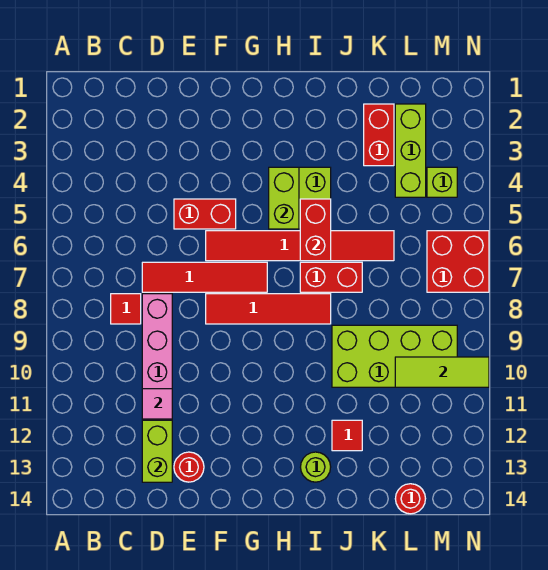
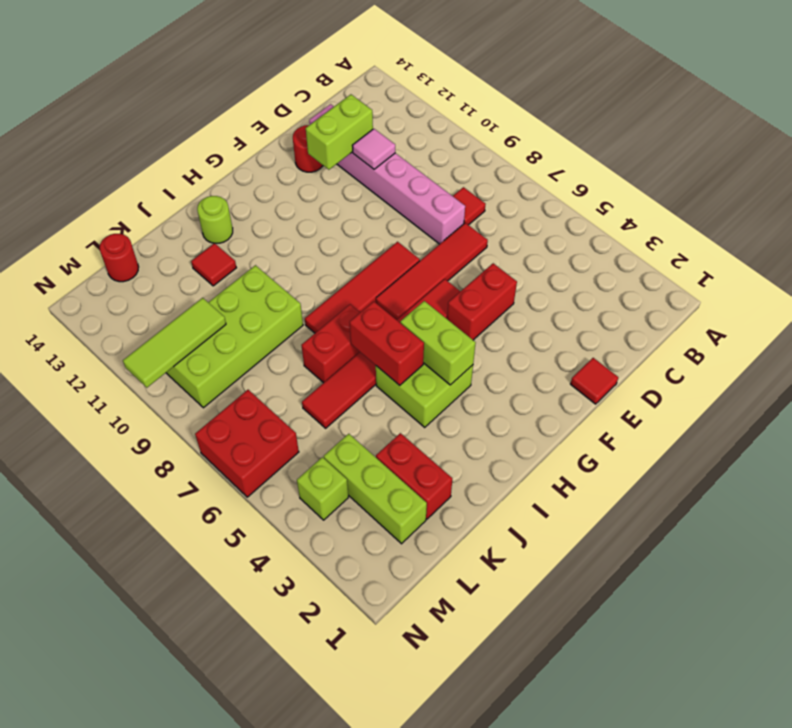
lime 1x2 brick [142,420,172,482] -> lime 1x2 brick turned to [306,94,373,170]
none -> red 1x1 tile [571,358,618,404]

